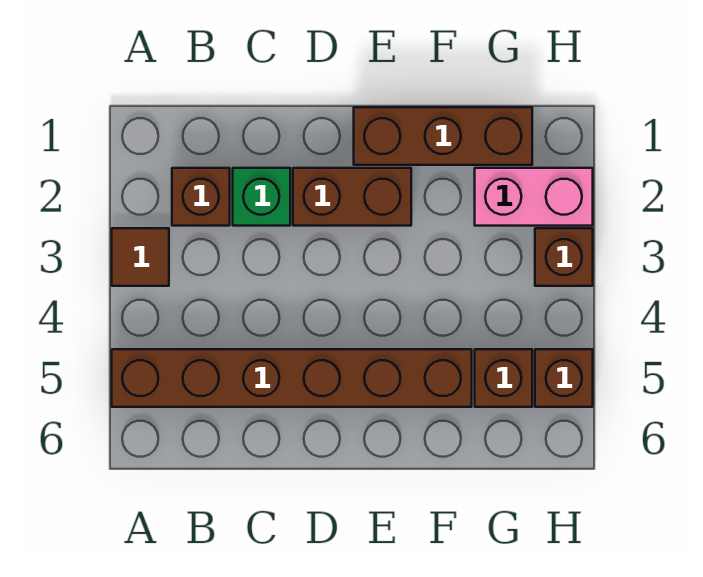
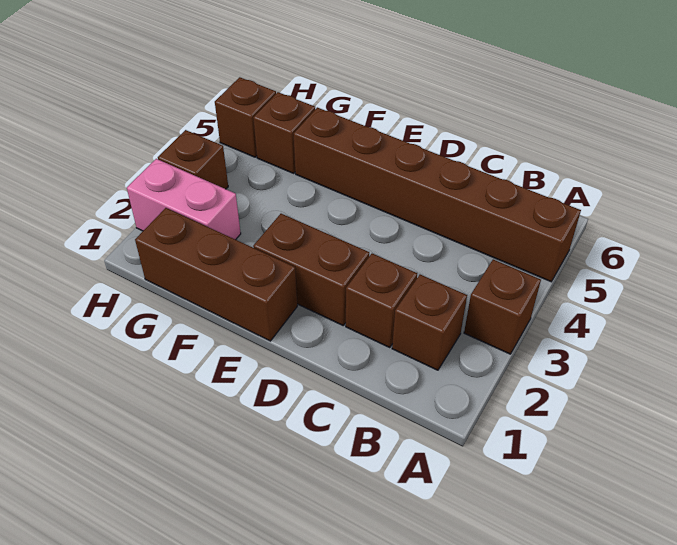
brown 1x1 tile [112,228,169,286] -> brown 1x1 brick [464,260,541,354]
green 1x1 brick [233,168,290,226] -> brown 1x1 brick [346,254,417,348]

